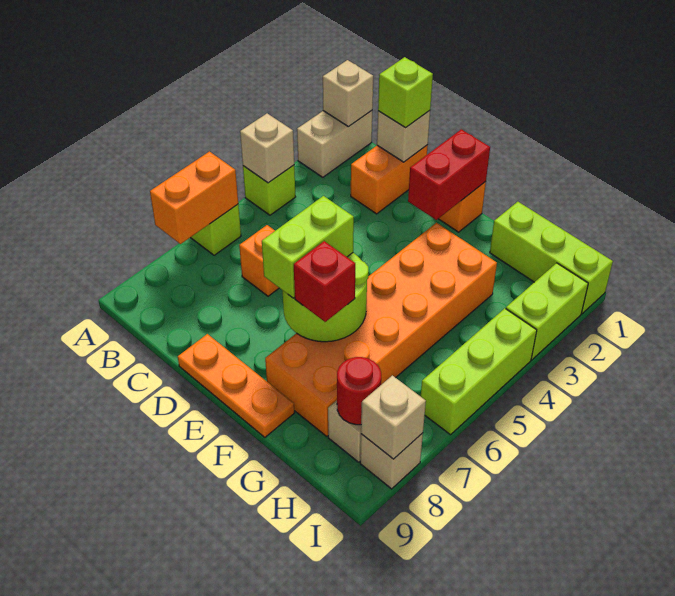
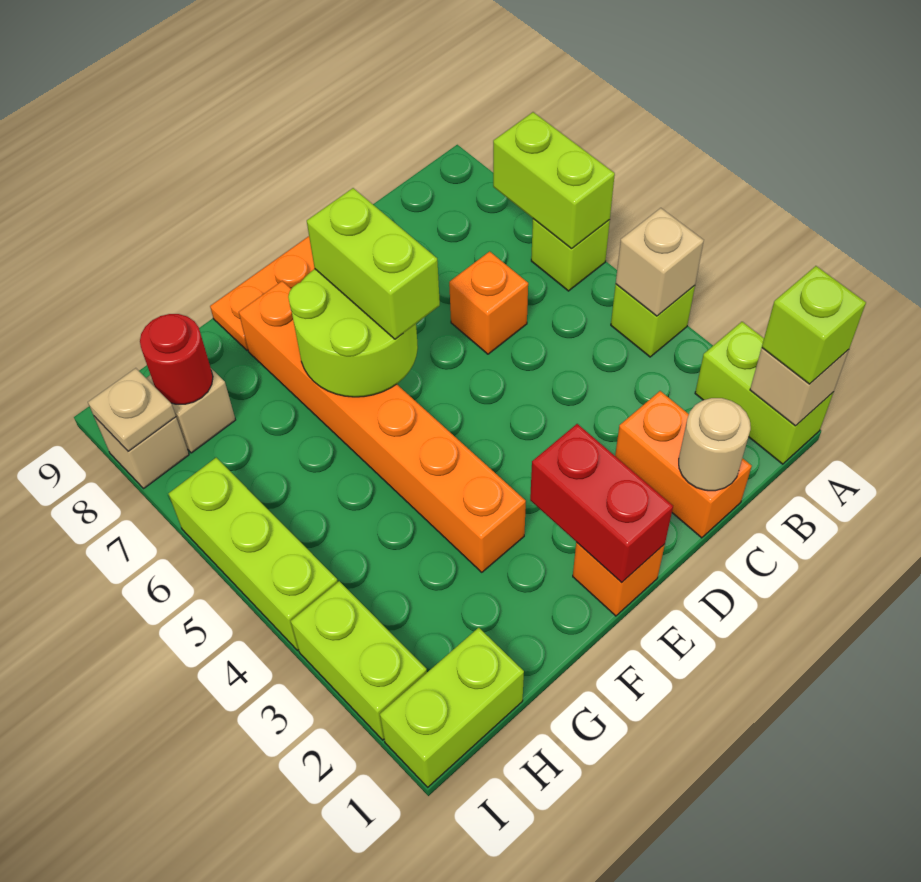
tan 1x2 brick [297,111,372,177] -> lime 1x2 brick [695,322,833,464]
orange 1x2 brick [150,152,238,244] -> lime 1x2 brick [493,112,615,249]
tan 1x1 brick [377,111,430,162] -> tan 1x1 round brick [679,398,751,491]
lime 1x1 brick [378,57,433,127] -> lime 1x1 brick moved to [762,266,866,384]
orange 2x6 brick [265,223,497,436] -> orange 1x6 brick [239,281,526,572]
red 1x1 brick [294,241,355,322] -> none
lime 1x3 brick [490,202,613,313] -> lime 1x2 brick [380,628,524,787]
tan 1x1 brick [361,375,426,459] -> tan 1x1 plate [88,368,176,451]

